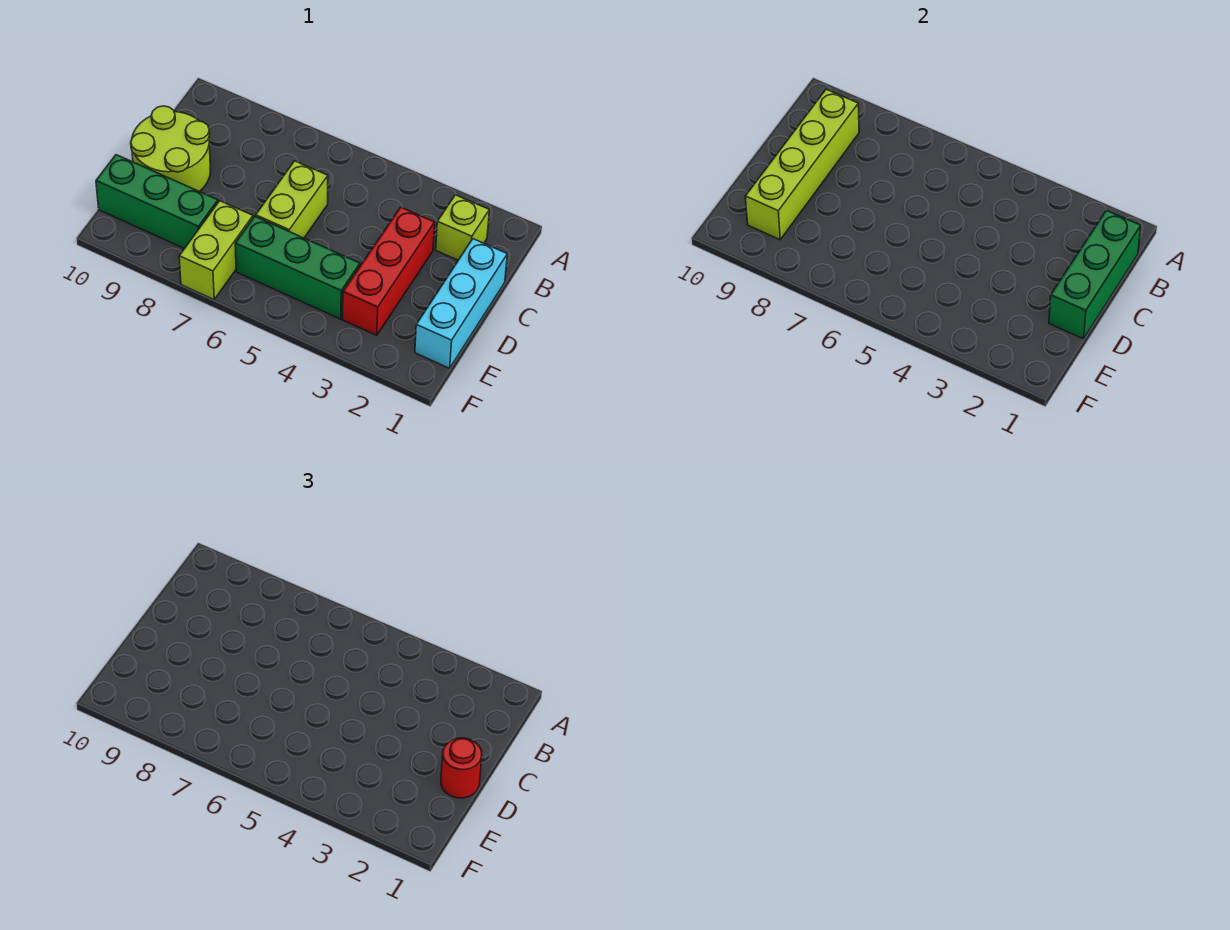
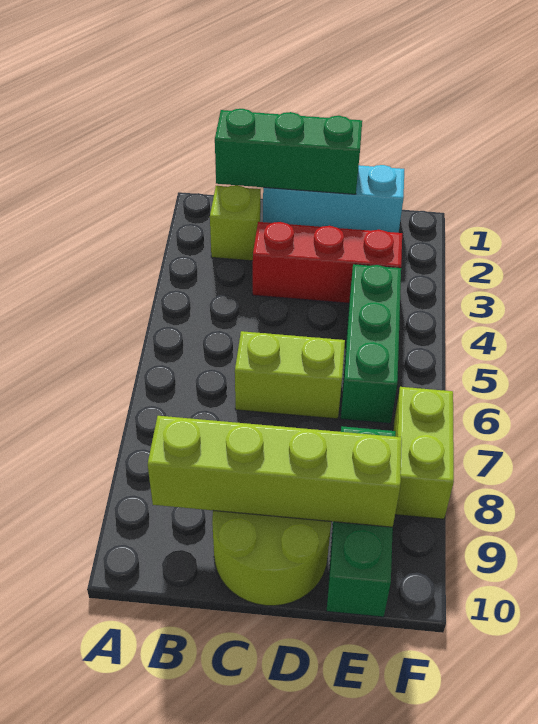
red 1x1 round brick [441,738,482,798] -> none
lime 1x2 brick [179,201,253,300] -> lime 1x2 brick turned to [393,387,454,519]

